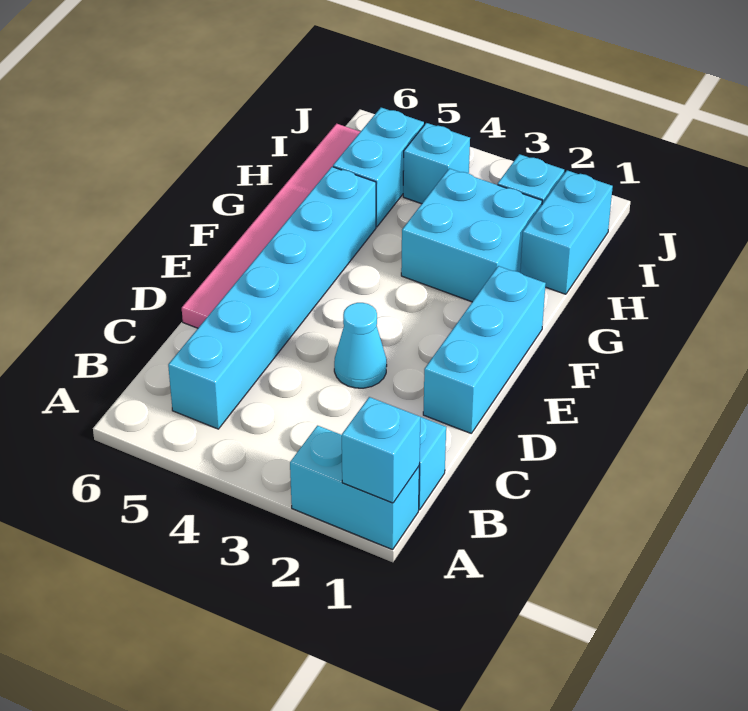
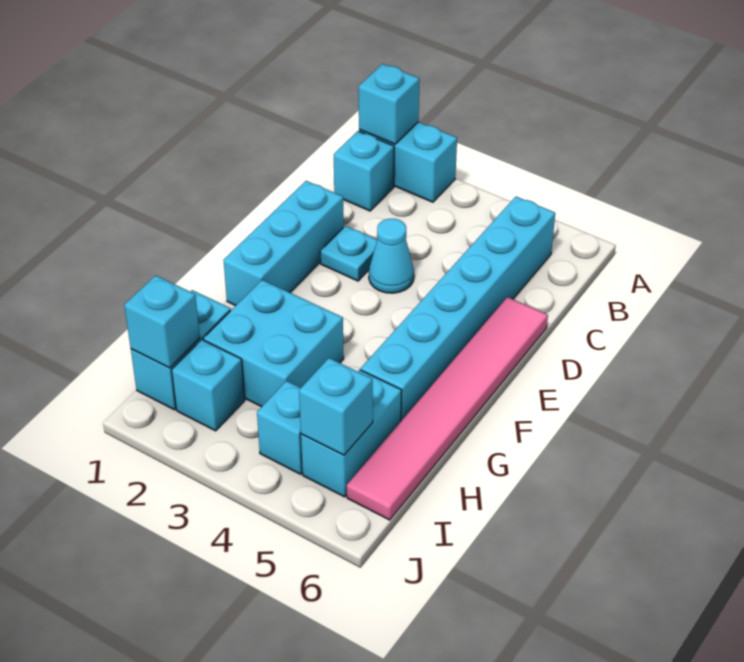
none -> cyan 1x1 plate [320,226,377,281]
none -> cyan 1x1 brick [124,275,200,368]
none -> cyan 1x1 brick [299,358,373,455]

